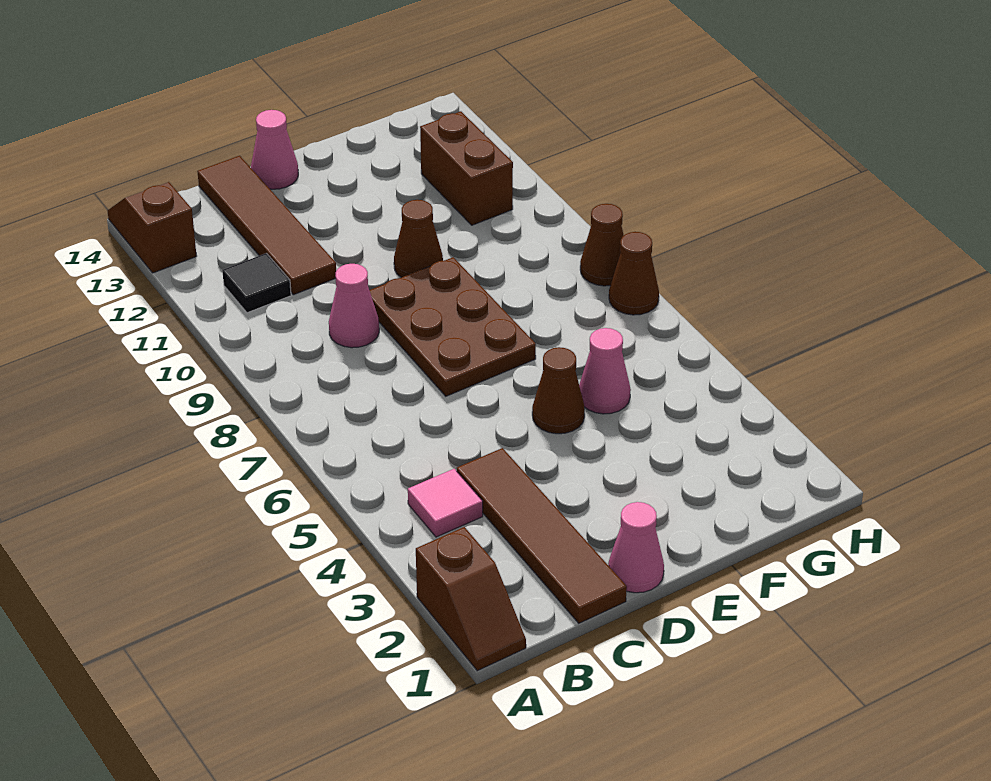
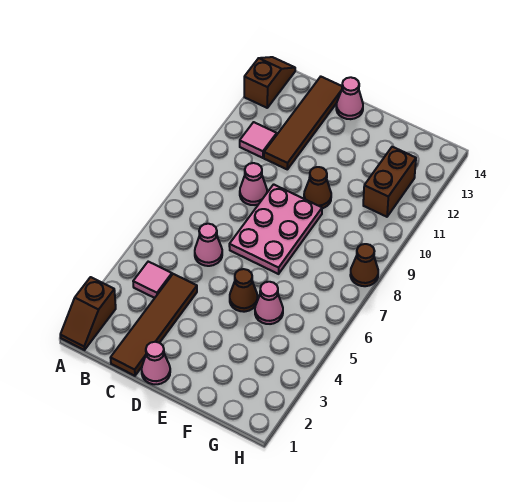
black 1x1 tile [222,253,291,313] -> pink 1x1 tile [240,122,277,158]
none -> pink 1x1 cone [195,224,222,266]
brown 2x3 plate [369,257,536,396] -> pink 2x3 plate [229,184,322,274]
brown 1x1 cone [609,232,659,315] -> none

